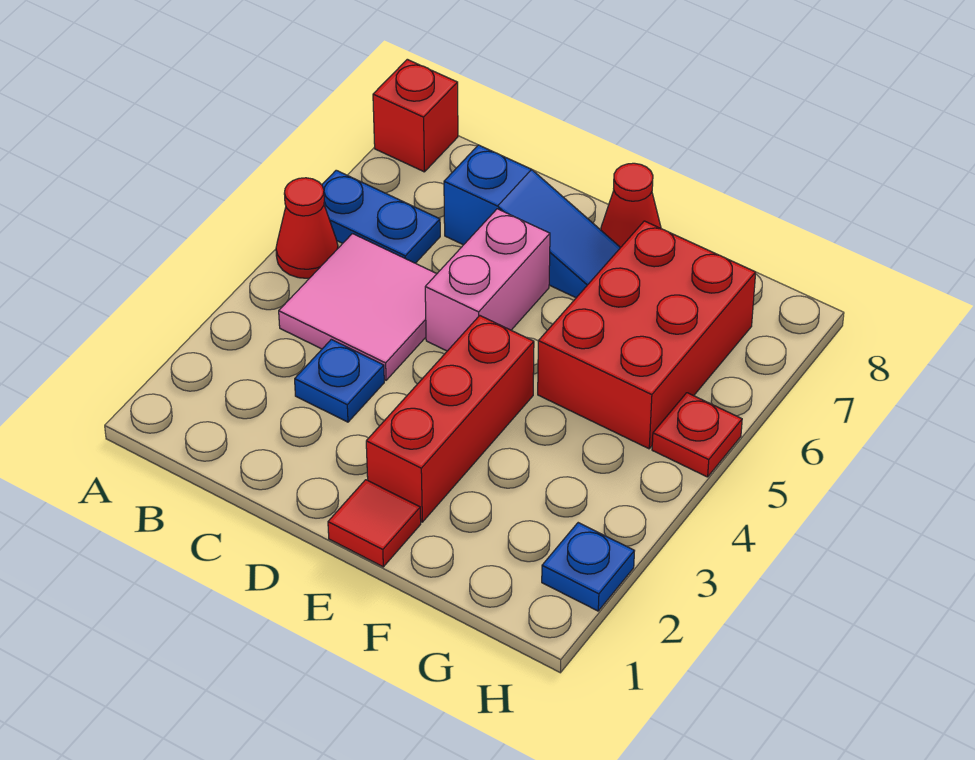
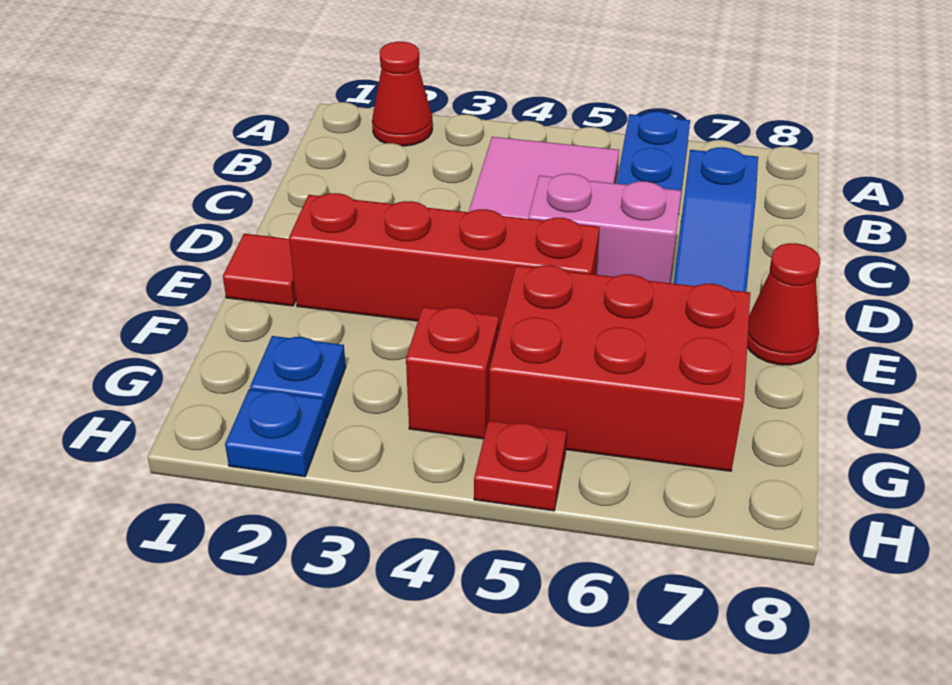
red 1x1 cone [276,178,338,278] -> red 1x1 cone moved to [372,42,432,146]
red 1x1 brick [373,59,458,172] -> red 1x1 brick moved to [406,307,499,439]
blue 1x1 plate [295,339,384,422] -> blue 1x1 plate moved to [250,336,346,418]
red 1x3 brick [366,316,534,522] -> red 1x4 brick [289,193,599,330]

